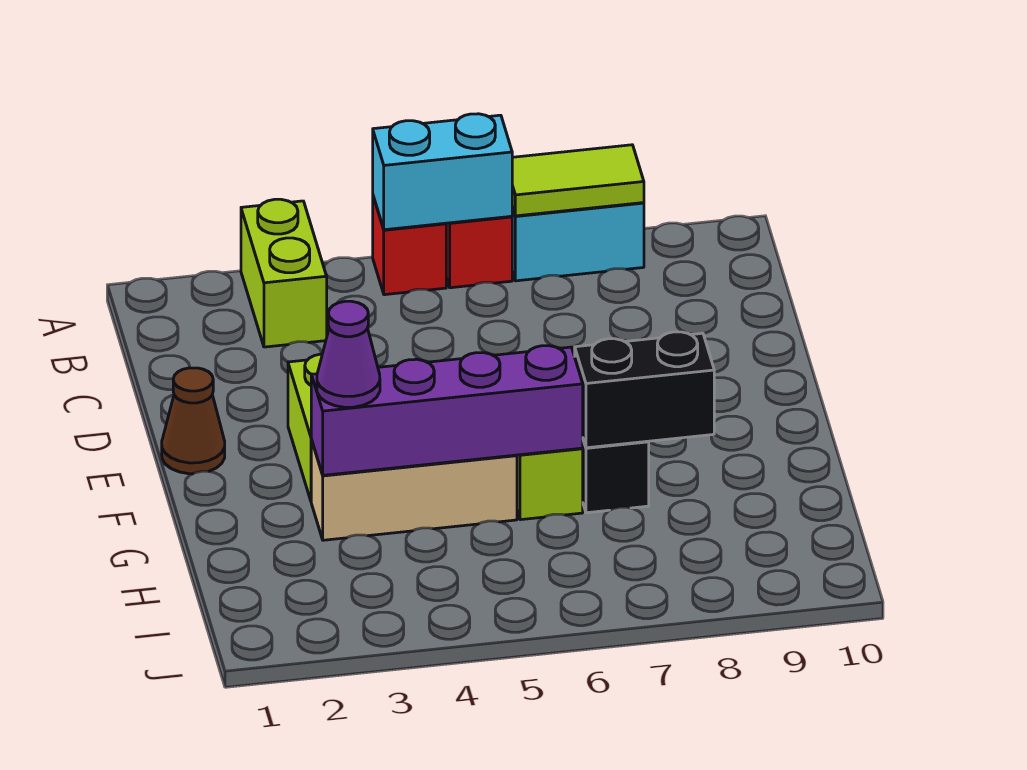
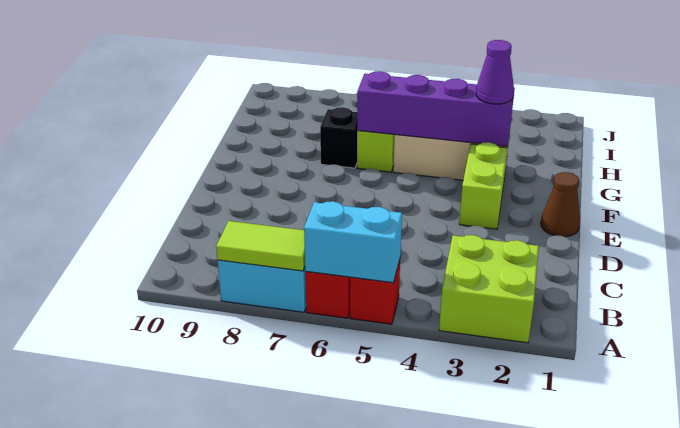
lime 1x2 brick [241,199,327,347] -> lime 2x2 brick [439,235,539,343]
black 1x2 brick [575,332,714,448] -> none

